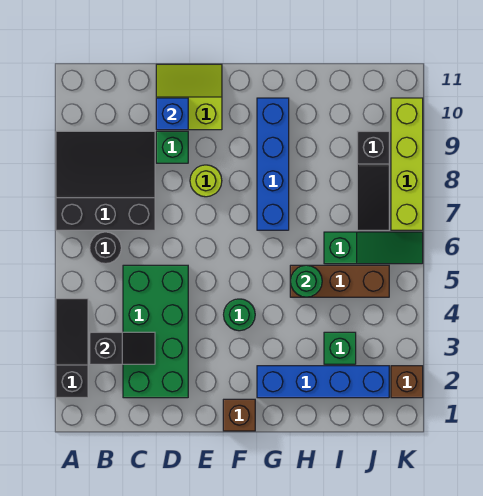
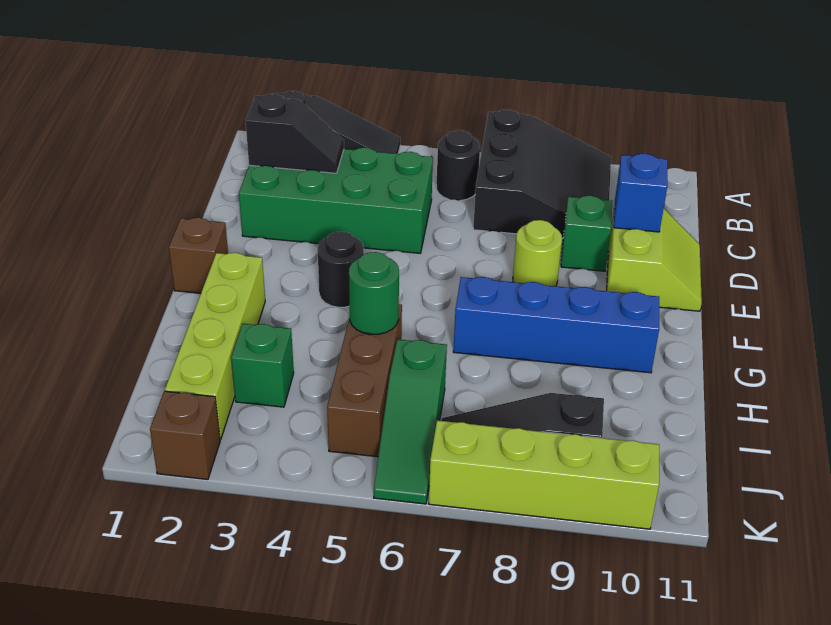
black 1x2 slope [90,332,155,364] -> black 1x2 slope turned to [245,94,344,173]
green 1x1 round brick [224,299,255,331] -> black 1x1 round brick [318,231,364,307]
blue 1x4 brick [257,366,389,398] -> lime 1x4 brick [165,253,265,440]

